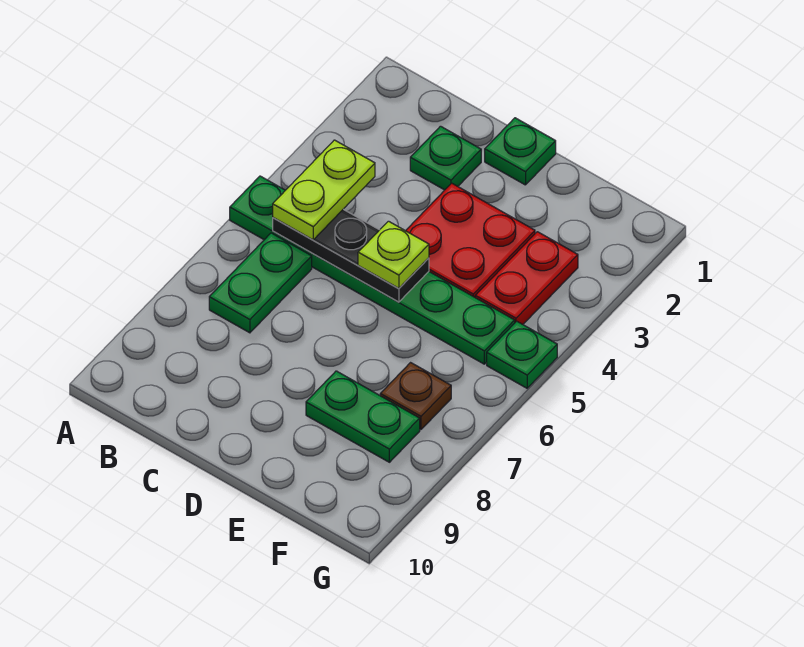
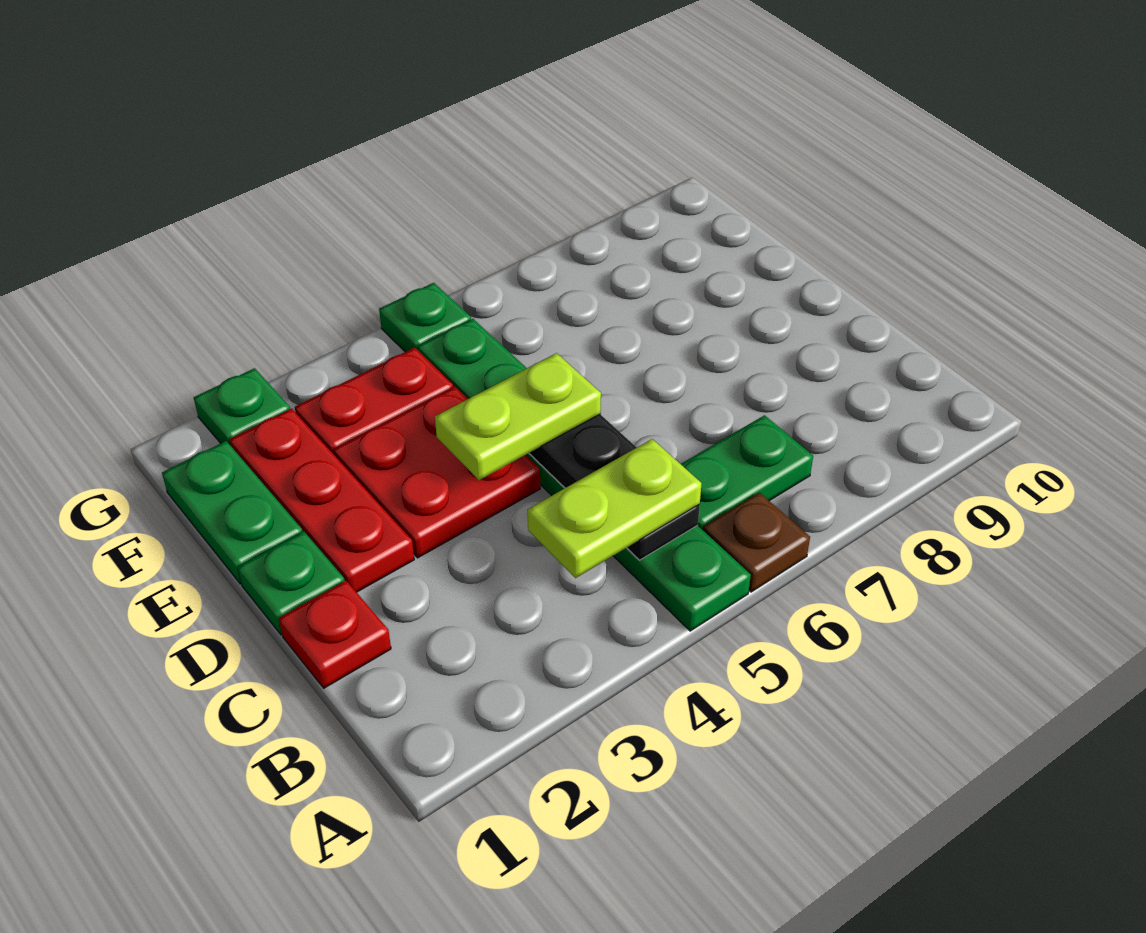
none -> red 1x1 plate [279,581,391,688]
green 1x1 plate [410,126,481,190] -> green 1x1 plate moved to [194,368,290,446]
none -> red 1x3 plate [230,409,414,592]
lime 1x1 plate [358,221,429,288] -> lime 1x2 plate [435,353,601,480]
green 1x2 plate [306,371,420,462] -> green 1x2 plate moved to [162,441,303,584]
brown 1x1 plate [380,363,451,429] -> brown 1x1 plate moved to [703,492,810,592]

